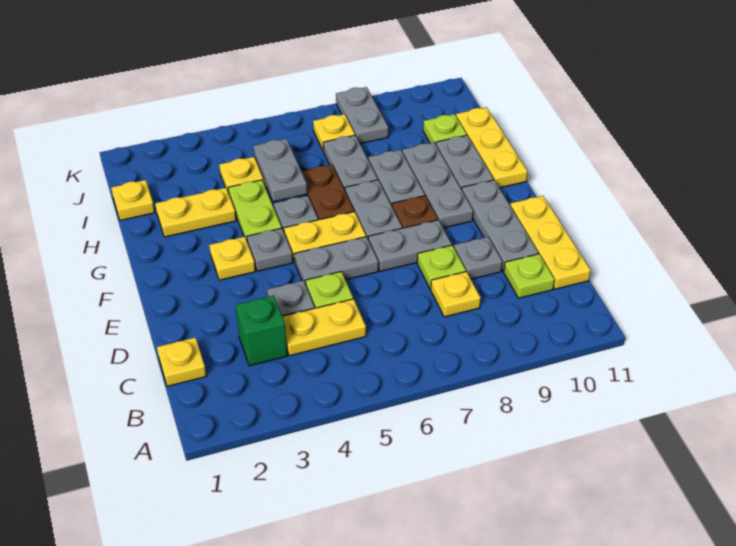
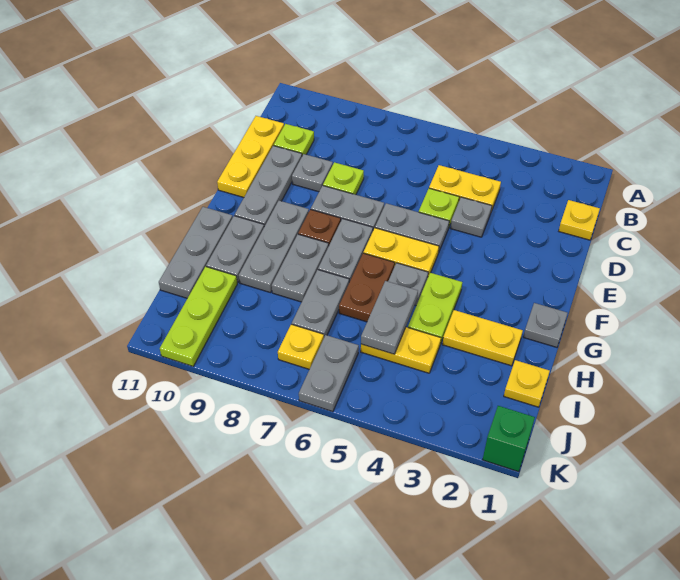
green 1x1 brick [236,296,287,366] -> green 1x1 brick moved to [483,406,535,472]
yellow 1x1 plate [431,272,481,317] -> none
yellow 1x1 plate [209,237,255,280] -> none
grey 1x1 plate [247,228,293,271] -> grey 1x1 plate moved to [523,303,568,347]
yellow 1x3 plate [456,107,528,188] -> grey 1x3 plate [159,207,233,298]
lime 1x1 plate [423,114,467,144] -> lime 1x3 plate [160,267,237,366]
grey 1x2 plate [336,87,388,143] -> grey 1x2 plate moved to [299,335,359,412]

